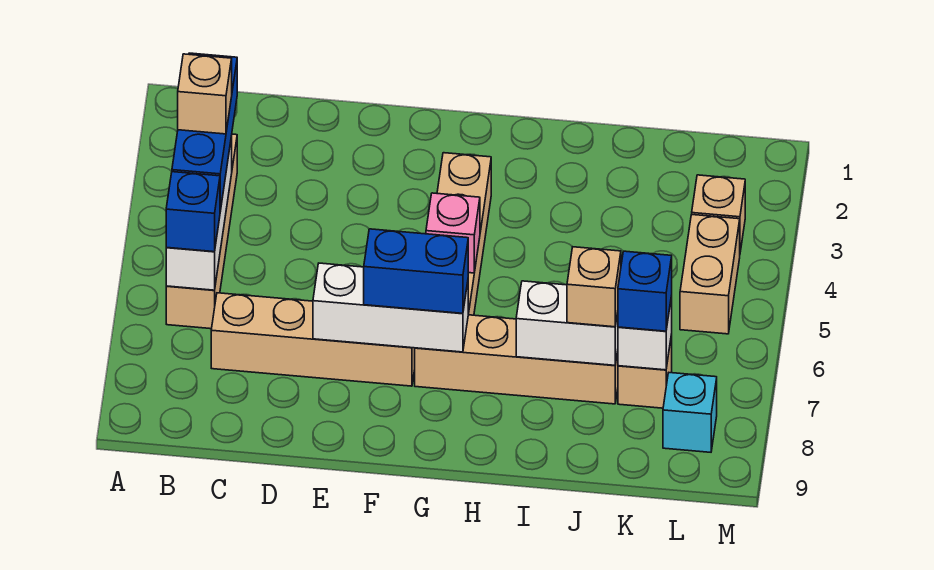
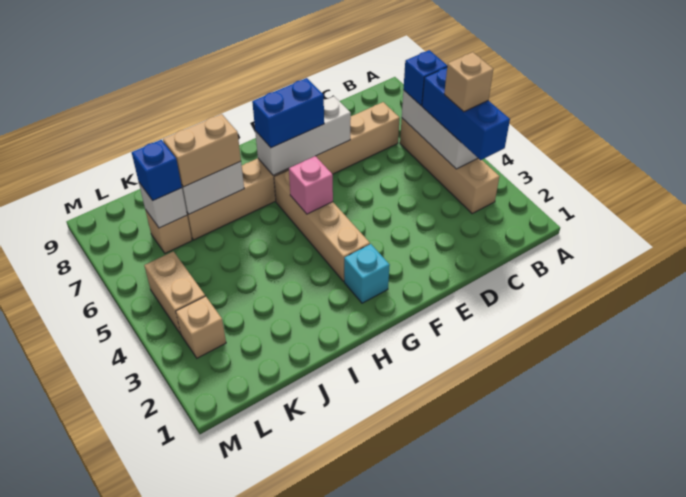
tan 1x1 brick [567,247,621,327] -> tan 1x2 brick [163,114,241,187]
cyan 1x1 brick [663,373,717,452] -> cyan 1x1 brick moved to [344,244,390,303]

